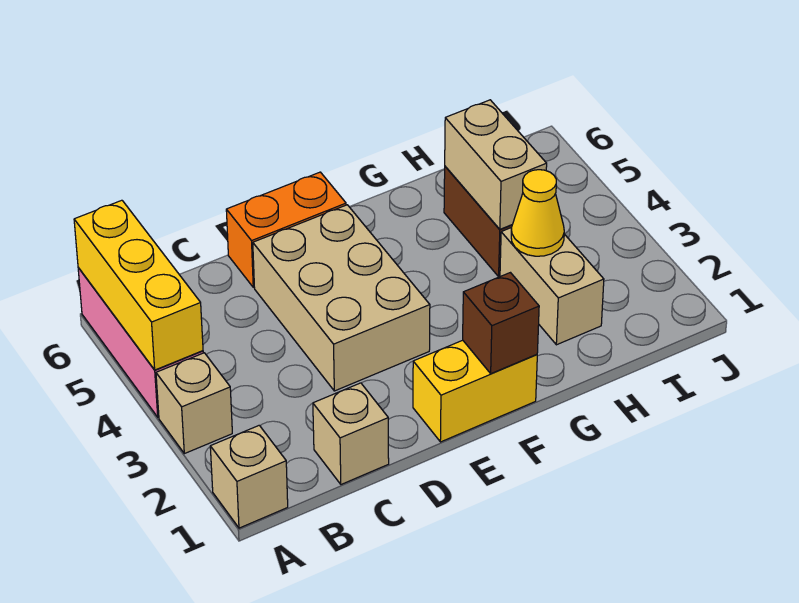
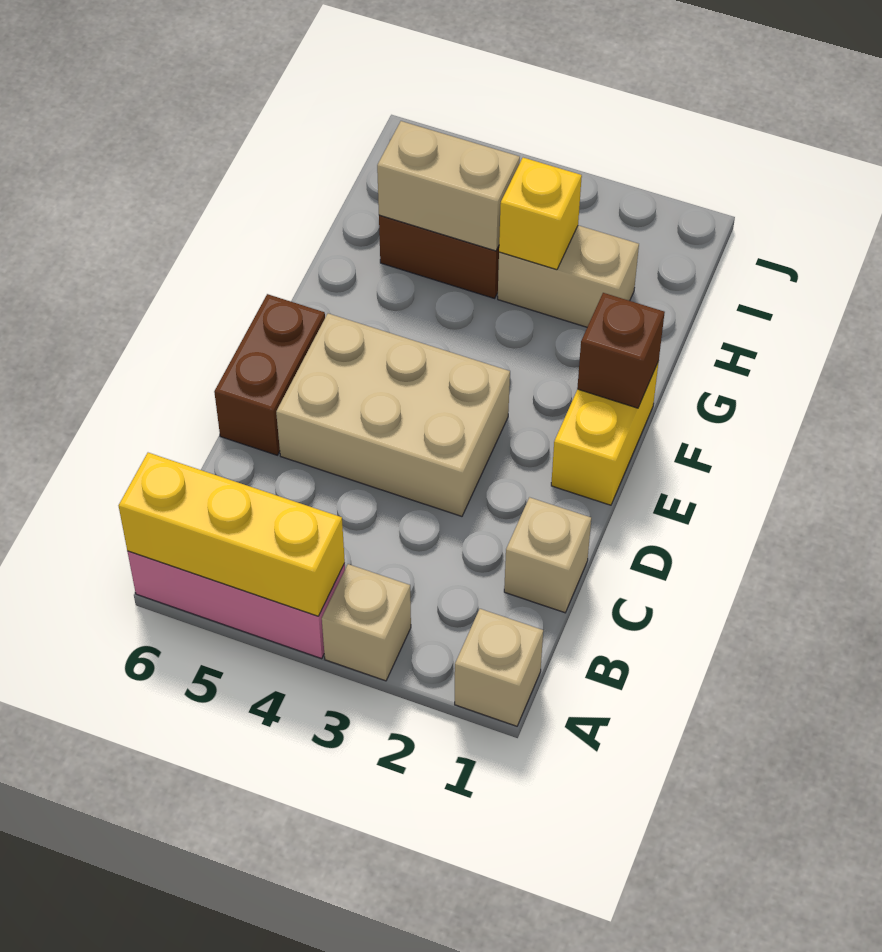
orange 1x2 brick [226,172,346,287] -> brown 1x2 brick [214,294,325,455]
yellow 1x1 cone [511,170,564,256] -> yellow 1x1 brick [499,158,582,270]

